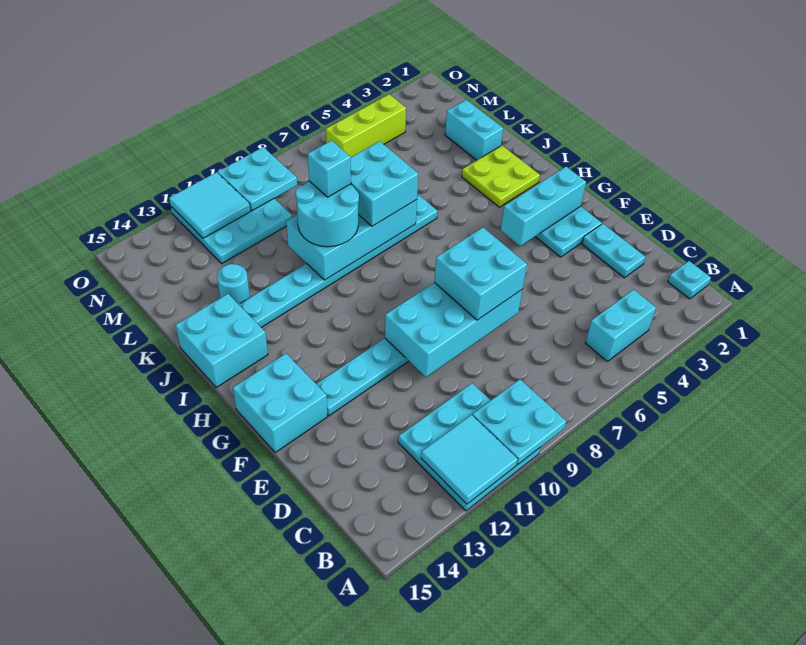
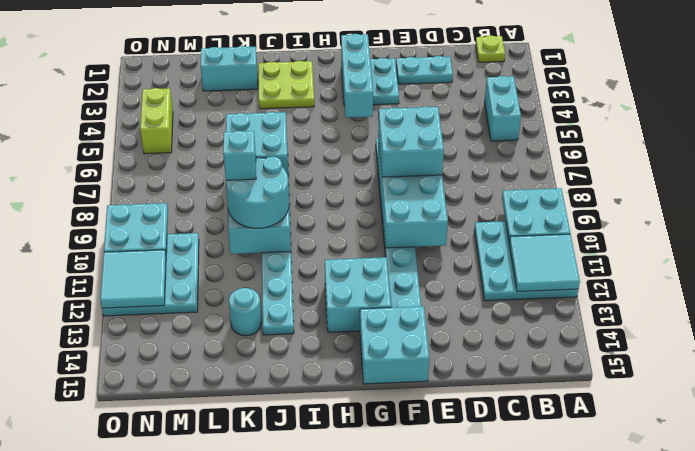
cyan 1x1 plate [668,261,711,299] -> lime 1x1 plate [476,35,505,62]
cyan 2x2 brick [175,294,268,387] -> cyan 2x2 brick moved to [325,257,391,332]
lime 1x3 brick [326,94,406,157] -> lime 1x2 brick [140,88,173,154]

